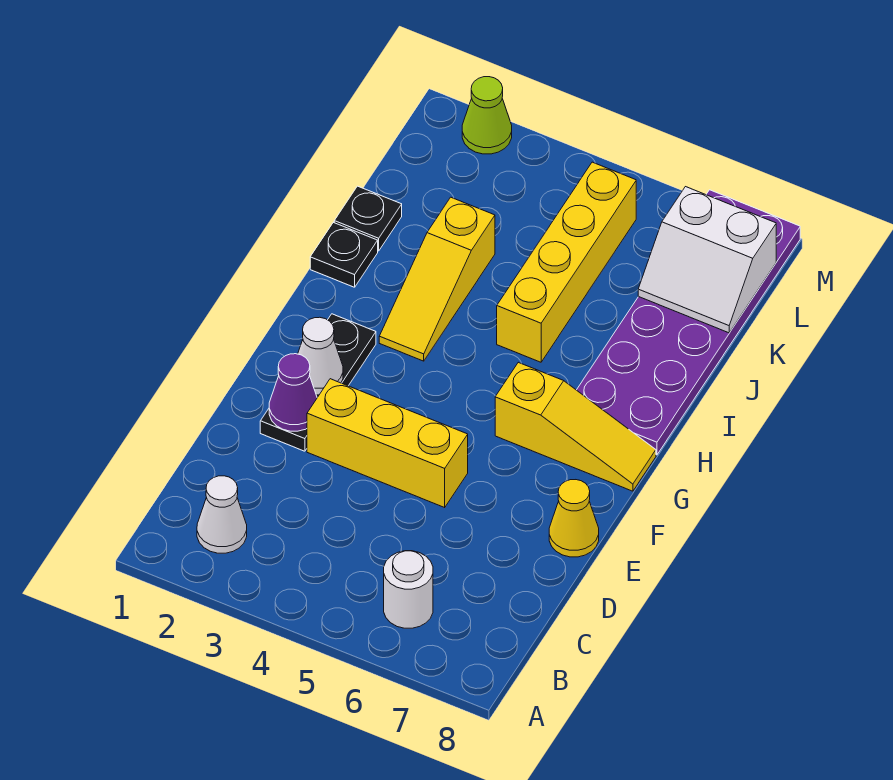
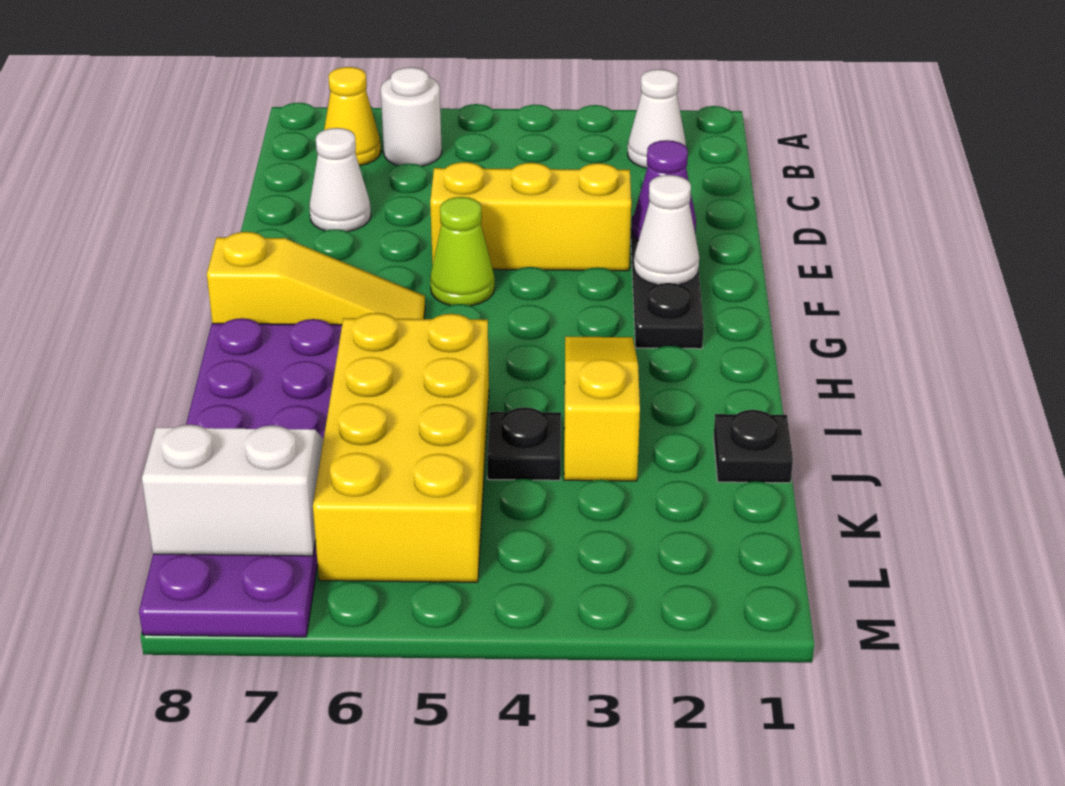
none -> white 1x1 cone [309,128,371,232]
yellow 1x1 cone [549,480,599,557] -> yellow 1x1 cone moved to [324,67,381,166]
yellow 1x3 slope [495,362,656,491] -> yellow 1x3 slope turned to [207,232,425,325]
black 1x1 plate [310,222,378,287] -> black 1x1 plate moved to [487,407,561,480]
yellow 1x4 brick [497,162,636,362] -> yellow 2x4 brick [313,313,489,582]
lime 1x1 cone [462,77,512,154] -> lime 1x1 cone moved to [430,197,495,306]

